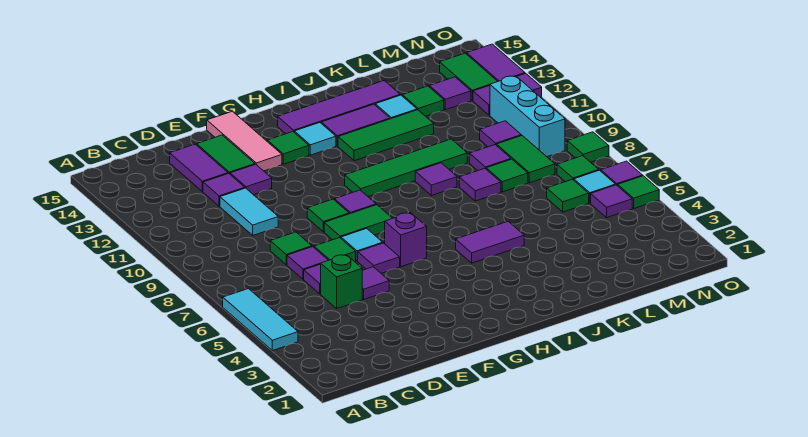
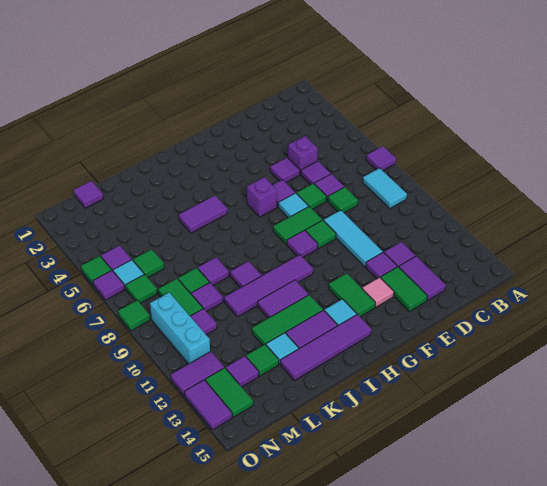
cyan 1x3 tile [223,289,298,351] -> cyan 1x3 tile moved to [324,210,383,267]
none -> purple 1x1 tile [366,146,396,171]
green 1x1 brick [321,255,362,308] -> purple 1x1 brick [288,136,318,175]
cyan 1x2 tile [220,188,278,235] -> cyan 1x2 tile moved to [363,168,407,208]
pink 1x3 tile [207,111,282,171] -> pink 1x1 tile [362,277,394,307]
green 1x1 tile [267,132,309,164] -> green 1x2 tile [329,273,375,317]
green 1x4 tile [345,139,467,197] -> purple 1x4 tile [224,255,313,317]
none -> purple 1x2 tile [258,280,308,318]
none -> purple 1x1 tile [73,181,103,208]

